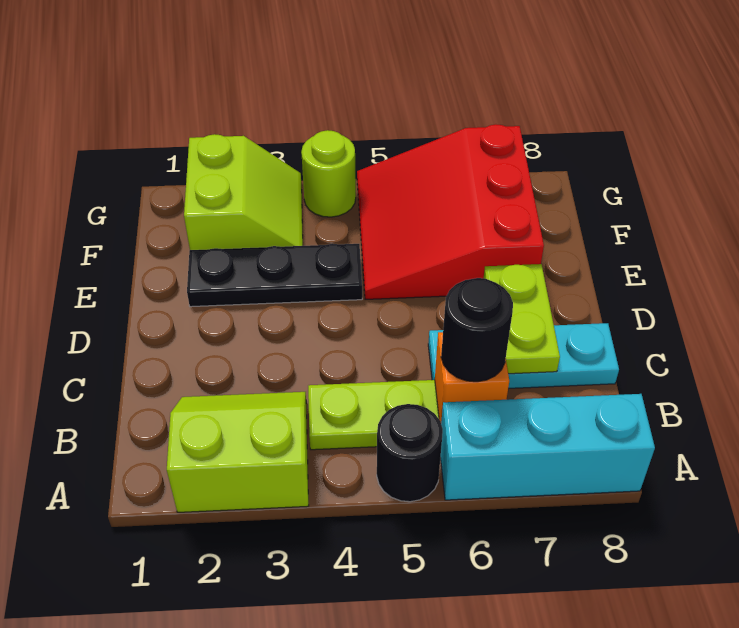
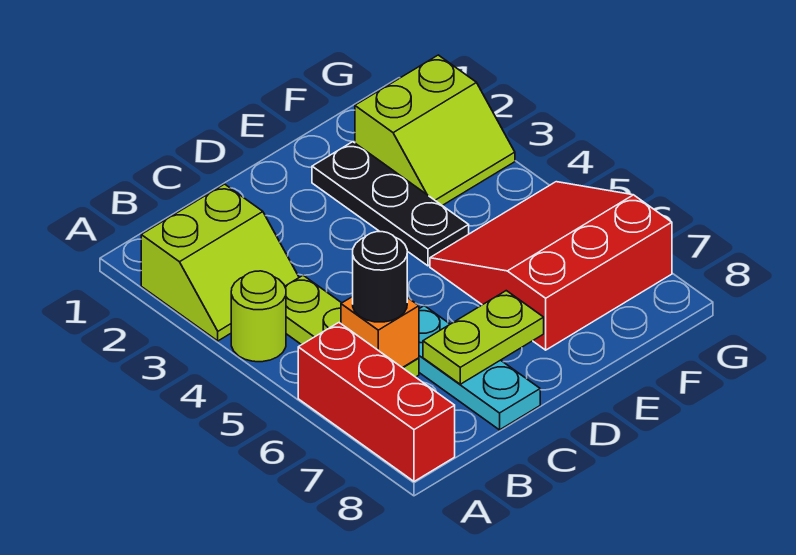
lime 2x2 slope [167,392,309,512] -> lime 2x2 slope turned to [141,184,299,341]
black 1x1 round brick [377,404,443,502] -> none
cyan 1x3 brick [441,394,655,500] -> red 1x3 brick [298,323,455,481]
lime 1x1 round brick [301,130,356,217] -> lime 1x1 round brick moved to [231,271,286,362]

